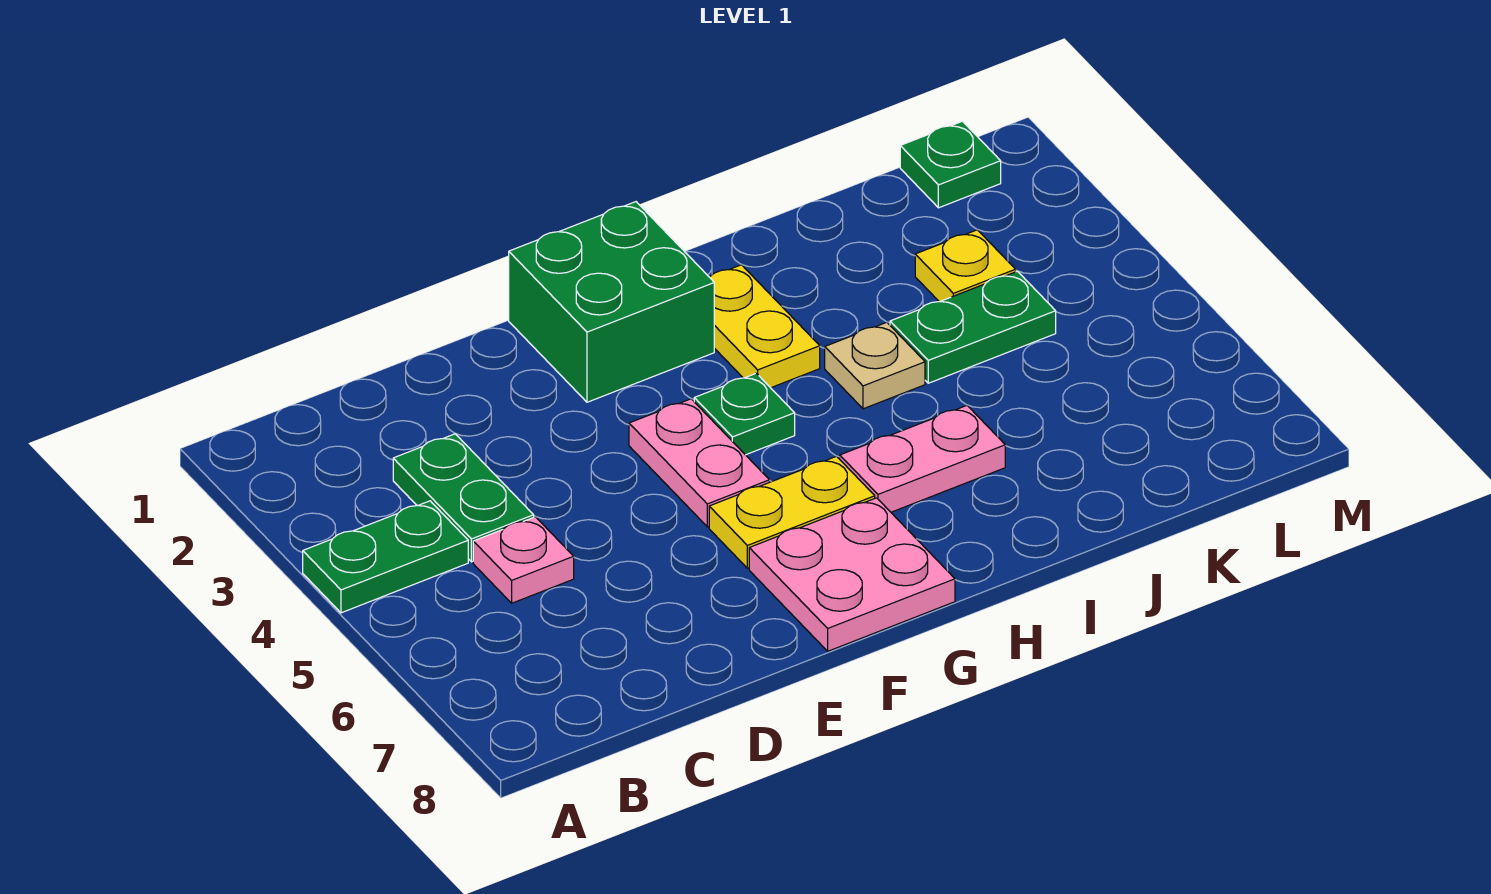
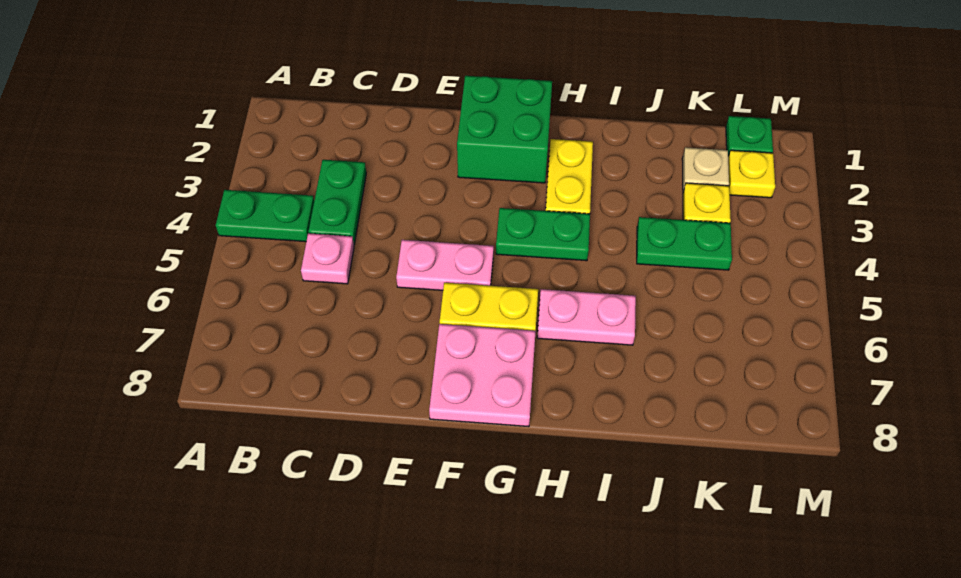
pink 1x2 plate [629,399,769,527] -> pink 1x2 plate turned to [396,240,494,290]
green 1x1 plate [694,373,795,455] -> green 1x2 plate [496,208,590,261]
tan 1x1 plate [825,322,925,409] -> tan 1x1 plate moved to [682,147,729,191]
none -> yellow 1x1 plate [728,150,775,198]

